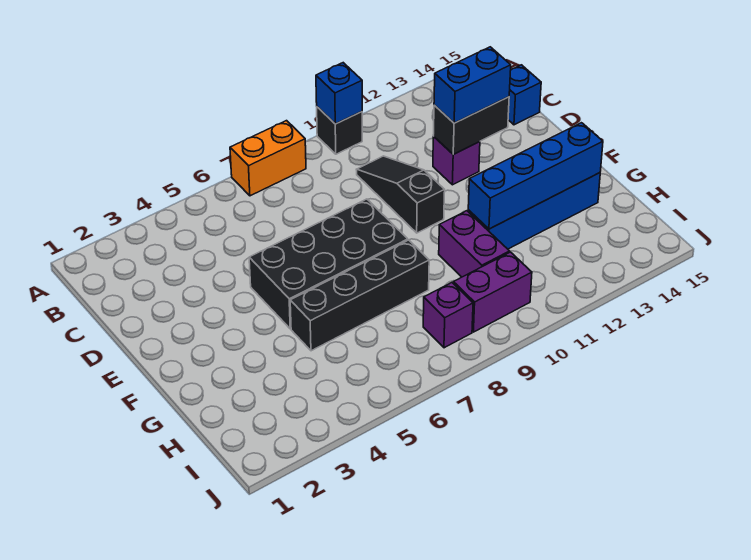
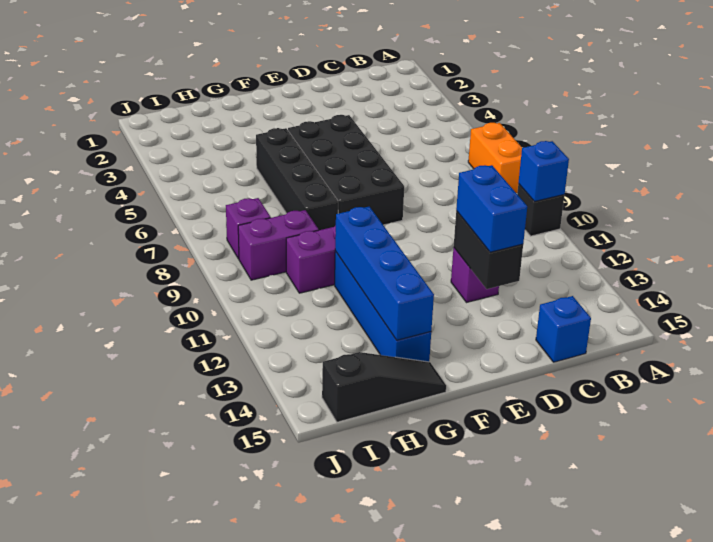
black 1x3 slope [356,156,445,233] -> black 1x3 slope moved to [322,352,446,422]
purple 1x2 brick [453,252,532,332] -> purple 1x2 brick turned to [238,210,319,280]

